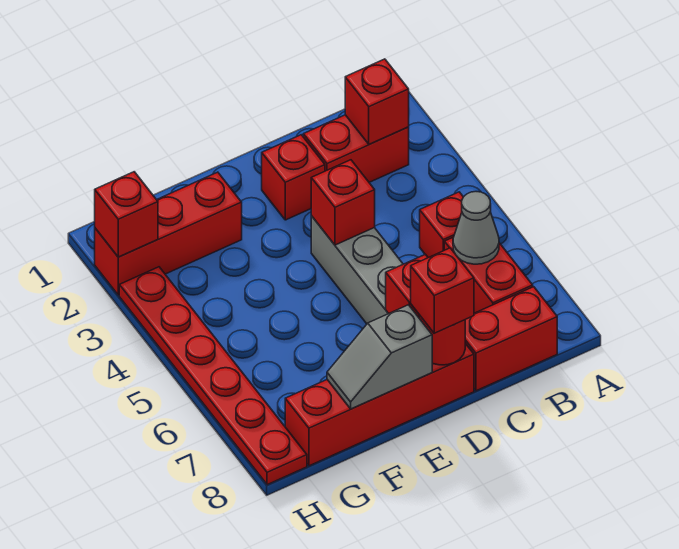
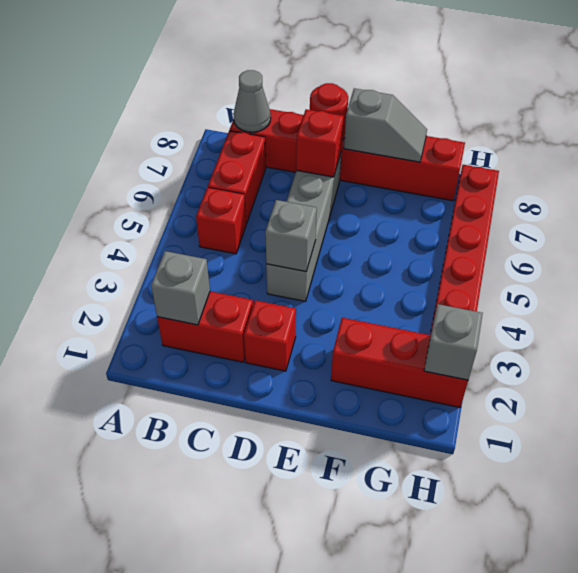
red 1x1 brick [345,59,409,144] -> grey 1x1 brick [151,251,210,325]
grey 1x1 cone [453,192,499,264] -> grey 1x1 cone moved to [234,70,271,132]
red 1x1 brick [311,160,375,245] -> grey 1x1 brick [265,200,317,272]
red 1x1 brick [411,248,474,333] -> none
red 1x1 brick [95,172,158,257] -> grey 1x1 brick [424,304,483,380]

